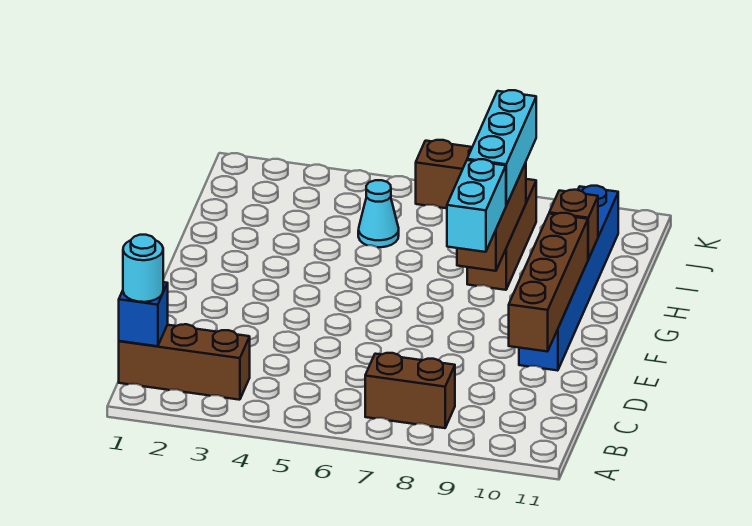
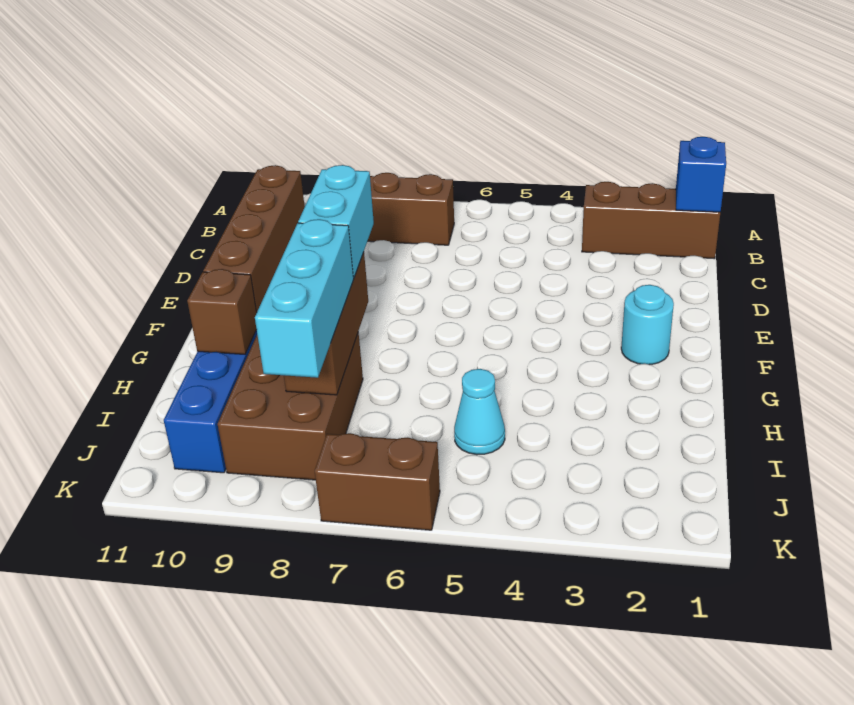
cyan 1x1 round brick [123,235,163,302] -> cyan 1x1 round brick moved to [621,285,674,365]
brown 1x3 brick [467,179,536,290] -> brown 2x3 brick [218,332,363,480]

